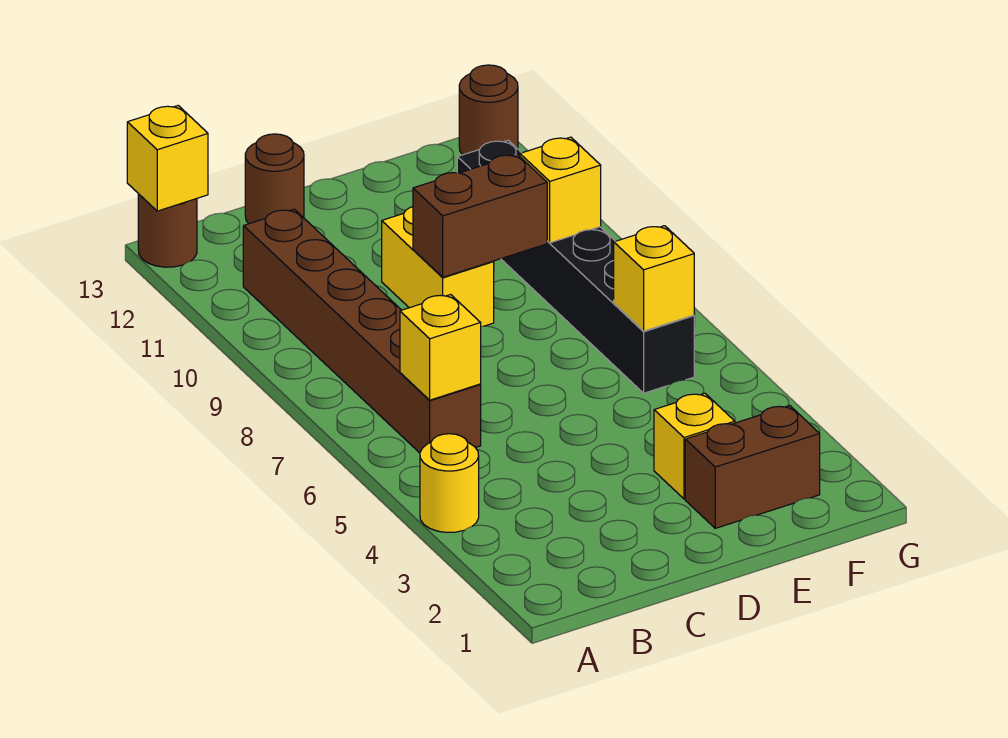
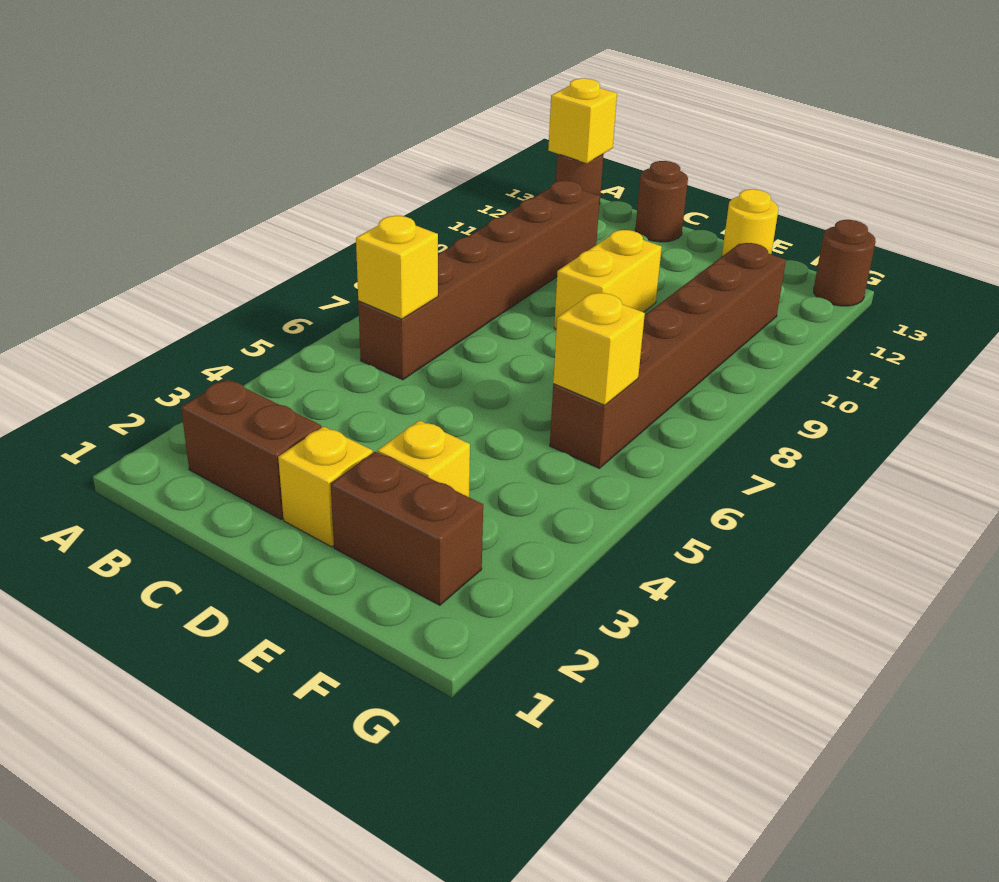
yellow 1x1 round brick [420,434,479,532] -> yellow 1x1 round brick moved to [722,189,778,256]
brown 1x2 brick [413,154,547,277] -> brown 1x2 brick moved to [181,379,321,519]
black 1x6 brick [457,140,694,393] -> brown 1x6 brick [550,243,786,468]
yellow 1x1 brick [520,137,601,243] -> yellow 1x1 brick moved to [278,426,373,547]

